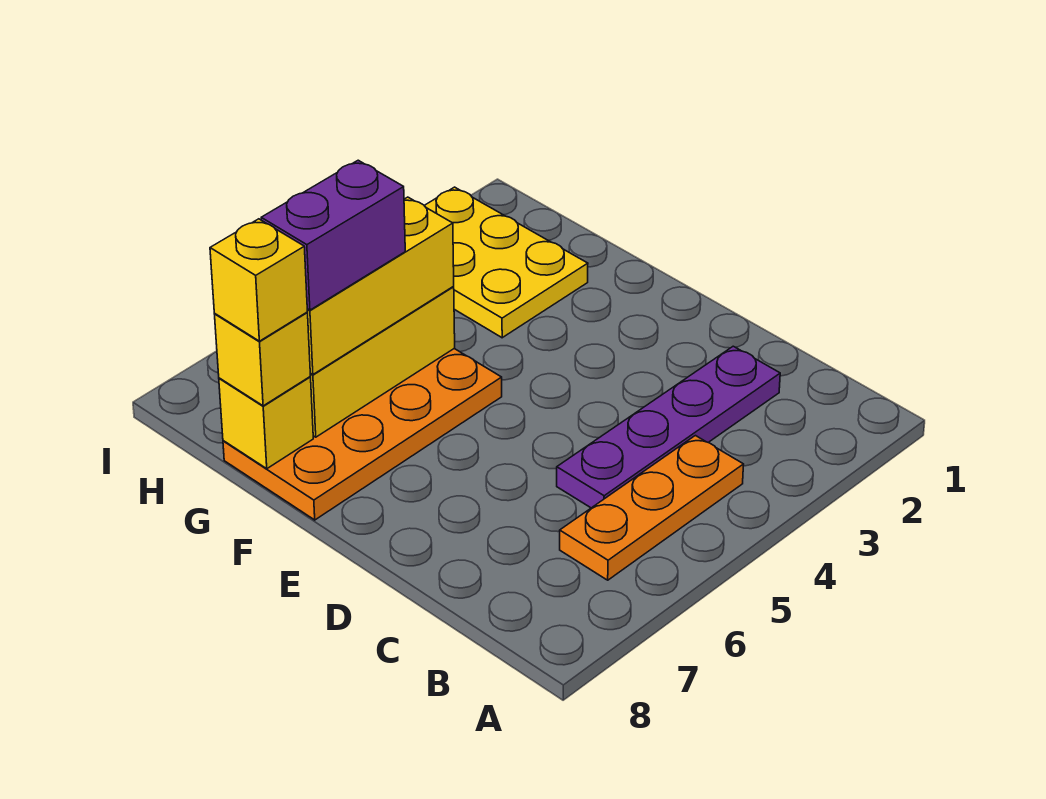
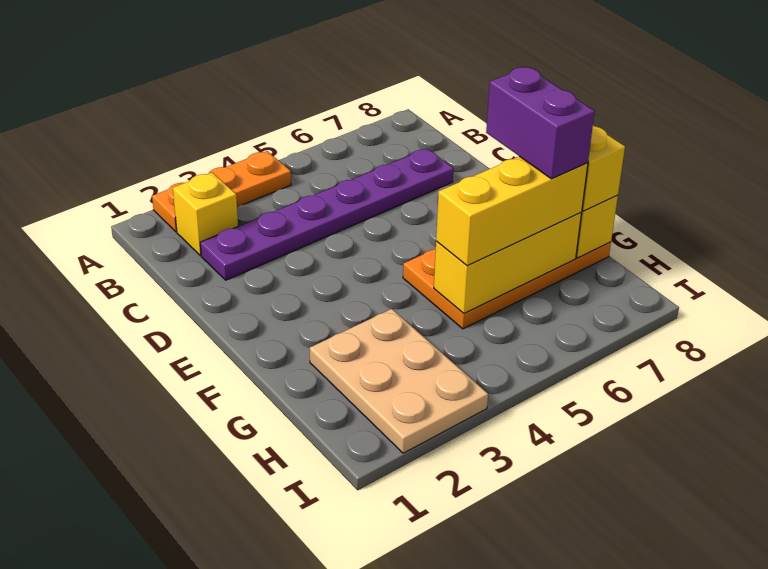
orange 1x3 plate [560,436,744,580] -> orange 1x3 plate moved to [152,151,291,232]
purple 1x4 plate [557,346,780,508] -> purple 1x6 plate [200,149,453,280]
yellow 2x3 plate [424,187,588,338] -> tan 2x3 plate [310,309,488,453]
purple 1x2 brick [261,160,405,310] -> purple 1x2 brick turned to [486,67,595,179]
yellow 1x1 brick [210,219,308,341] -> yellow 1x1 brick moved to [173,173,238,255]

